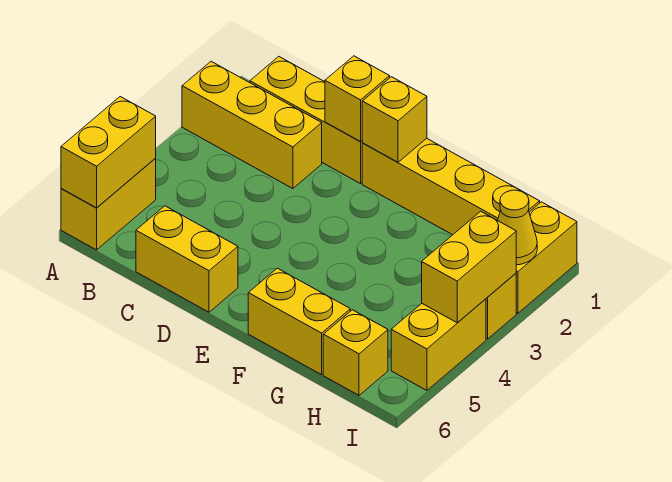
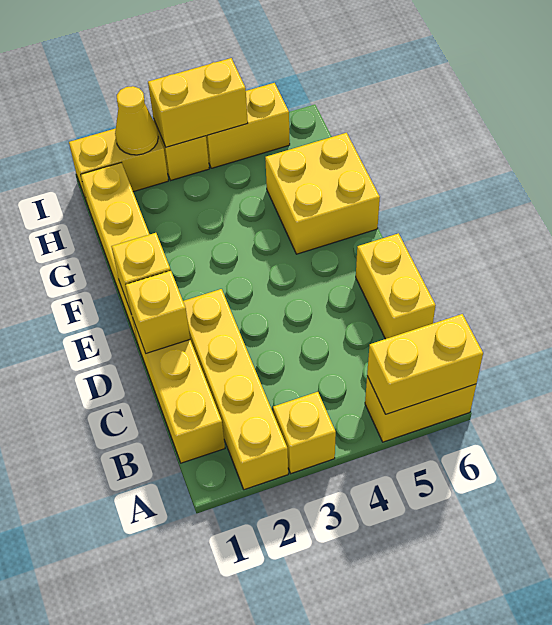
yellow 1x3 brick [182,61,322,189] -> yellow 1x4 brick [183,289,288,490]
yellow 1x2 brick [248,268,350,375] -> yellow 2x2 brick [265,133,380,254]
yellow 1x1 brick [323,310,388,395] -> yellow 1x1 brick moved to [273,392,336,473]

